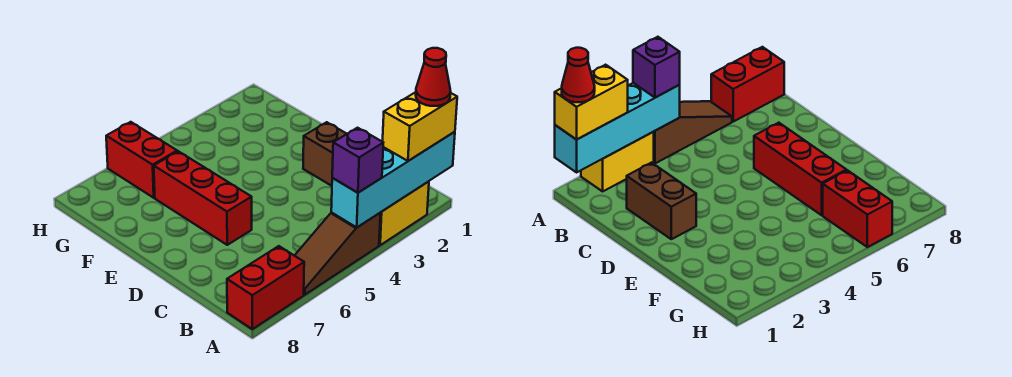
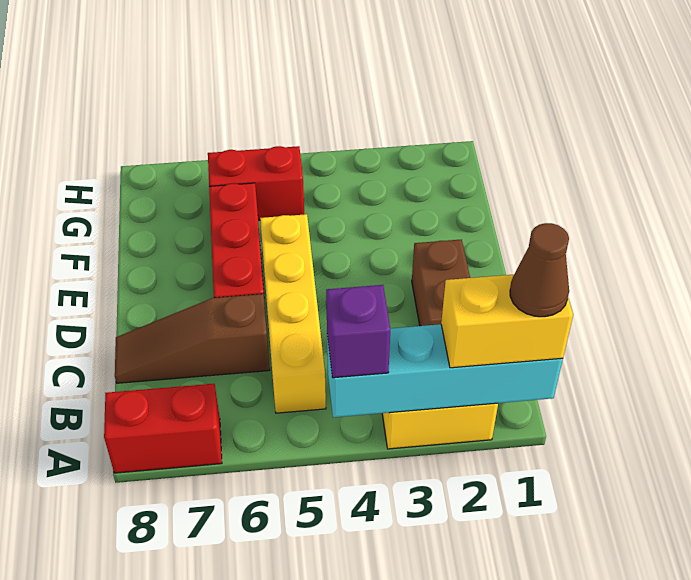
red 1x1 cone [416,48,451,106] -> brown 1x1 cone [510,223,569,317]
brown 1x3 slope [295,213,380,295] -> brown 1x3 slope moved to [115,294,270,383]
none -> yellow 1x4 brick [260,214,326,413]
red 1x2 brick [106,122,177,198] -> red 1x2 brick turned to [208,146,304,220]

